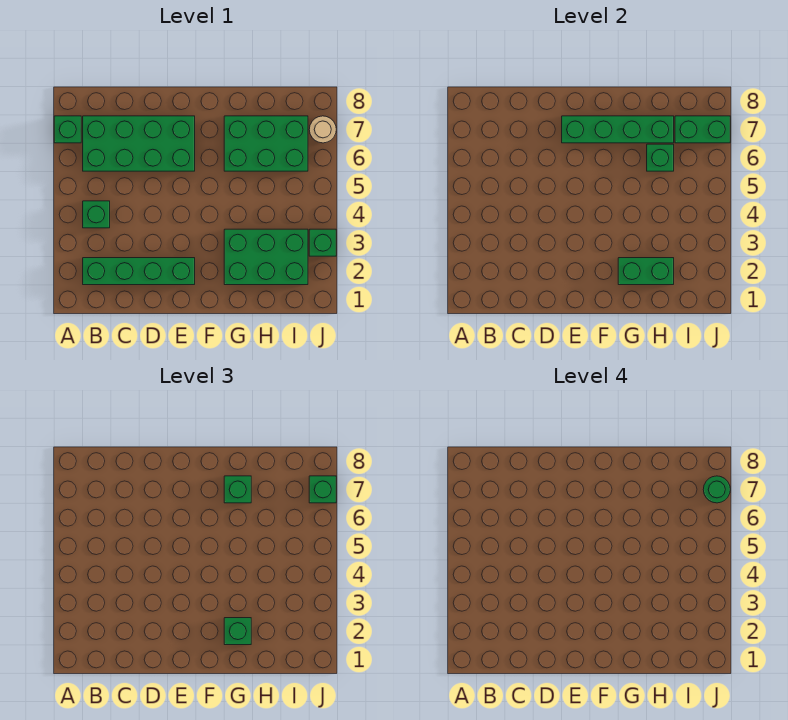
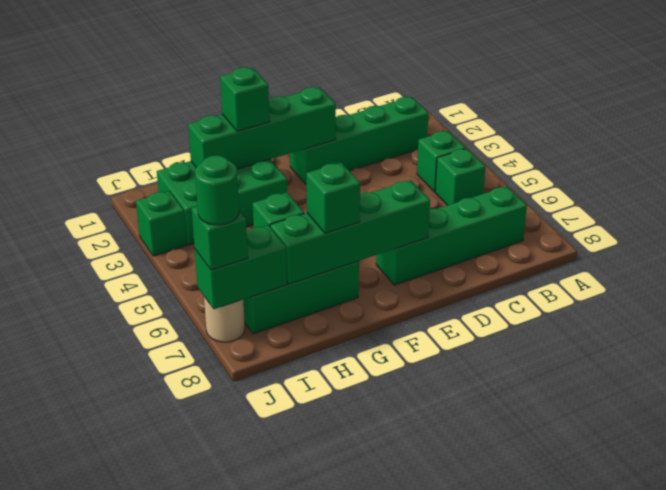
green 1x1 brick [54,116,81,143] -> green 1x1 brick moved to [435,149,485,205]
green 2x4 brick [83,116,195,171] -> green 1x4 brick [376,186,527,285]
green 1x2 brick [618,258,674,285] -> green 1x4 brick [188,87,336,169]

